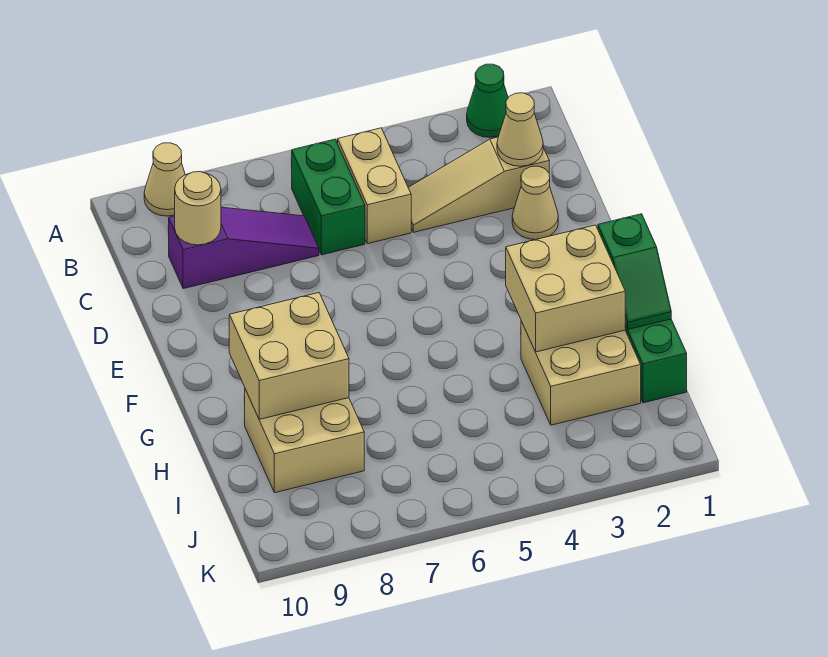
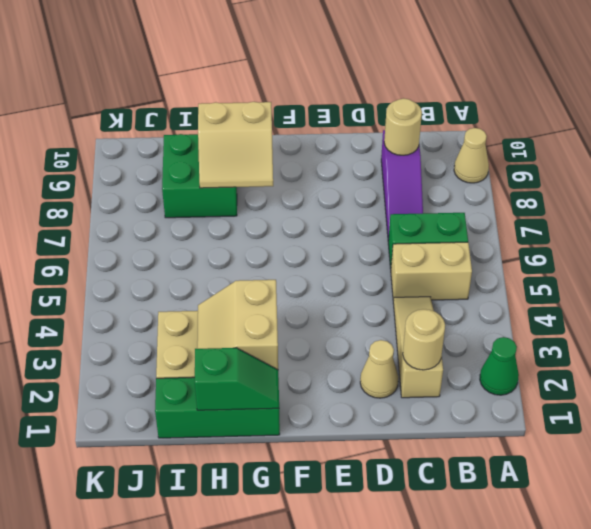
tan 1x1 cone [497,93,543,166] -> tan 1x1 round brick [403,309,445,370]
green 1x2 slope [598,214,671,329] -> green 1x2 slope turned to [195,348,279,410]
tan 2x2 brick [506,225,626,352] -> tan 2x2 slope [197,280,278,370]
tan 2x2 brick [229,293,349,419] -> tan 2x2 slope [198,102,273,188]
tan 2x2 brick [244,389,364,493] -> green 2x2 brick [162,134,237,218]

